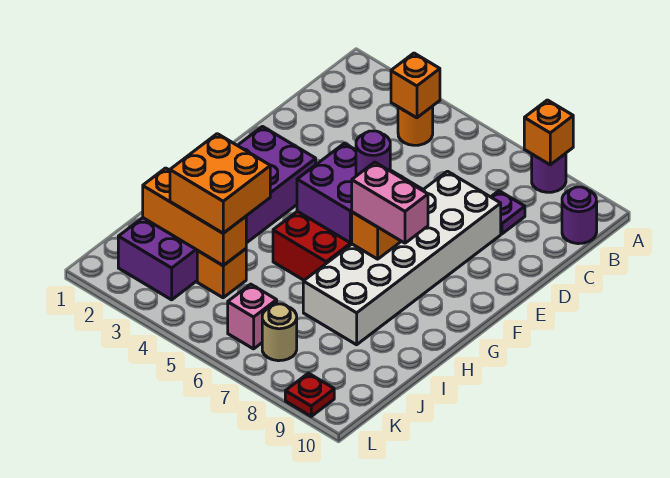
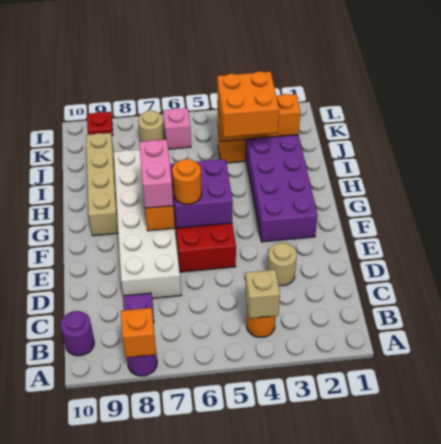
orange 1x1 brick [391,53,440,118] -> tan 1x1 brick [245,270,280,318]
none -> tan 1x1 round brick [268,243,297,286]
purple 1x1 round brick [356,131,390,176] -> orange 1x1 round brick [172,159,202,204]
pink 1x2 brick [352,162,428,243] -> pink 1x2 brick turned to [139,140,173,208]
none -> tan 1x4 brick [86,133,118,236]

